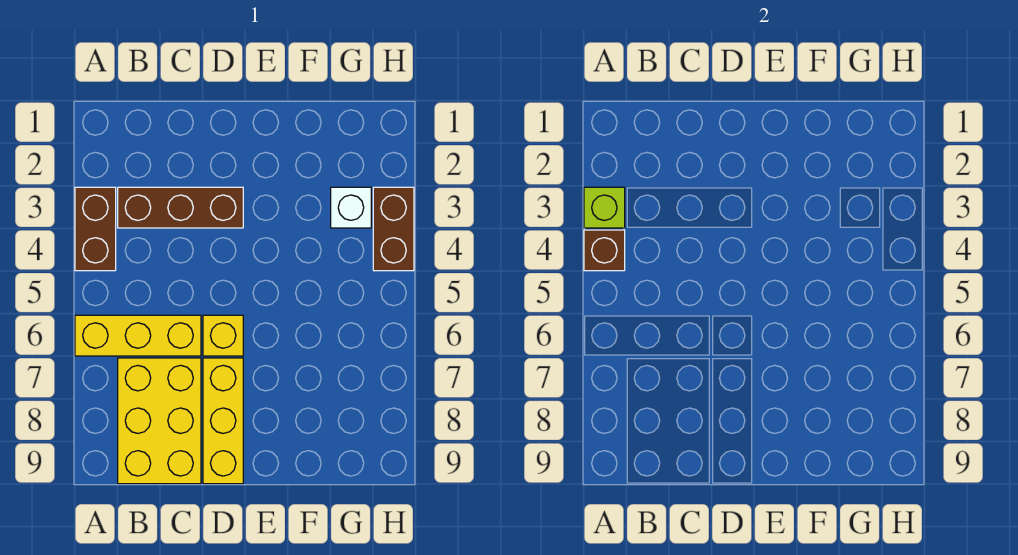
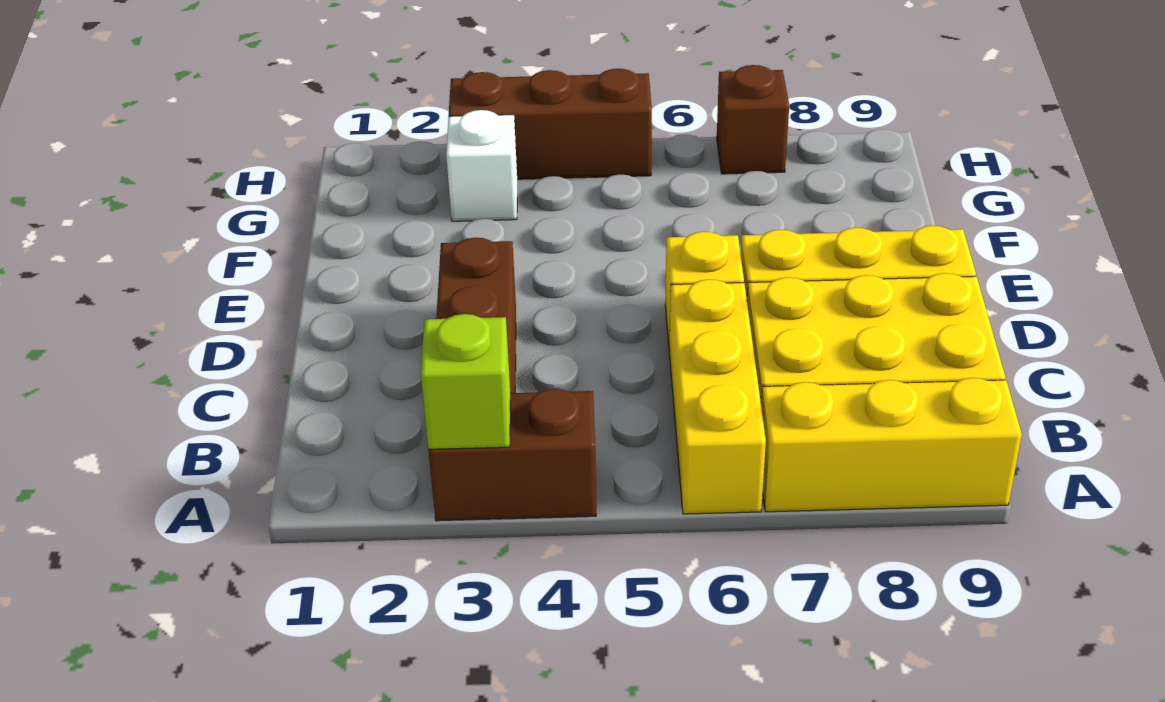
brown 1x1 brick [584,230,625,271] -> brown 1x1 brick moved to [717,65,789,174]
none -> yellow 1x3 brick [761,378,1022,512]
brown 1x2 brick [373,187,414,271] -> brown 1x3 brick [449,69,652,179]

